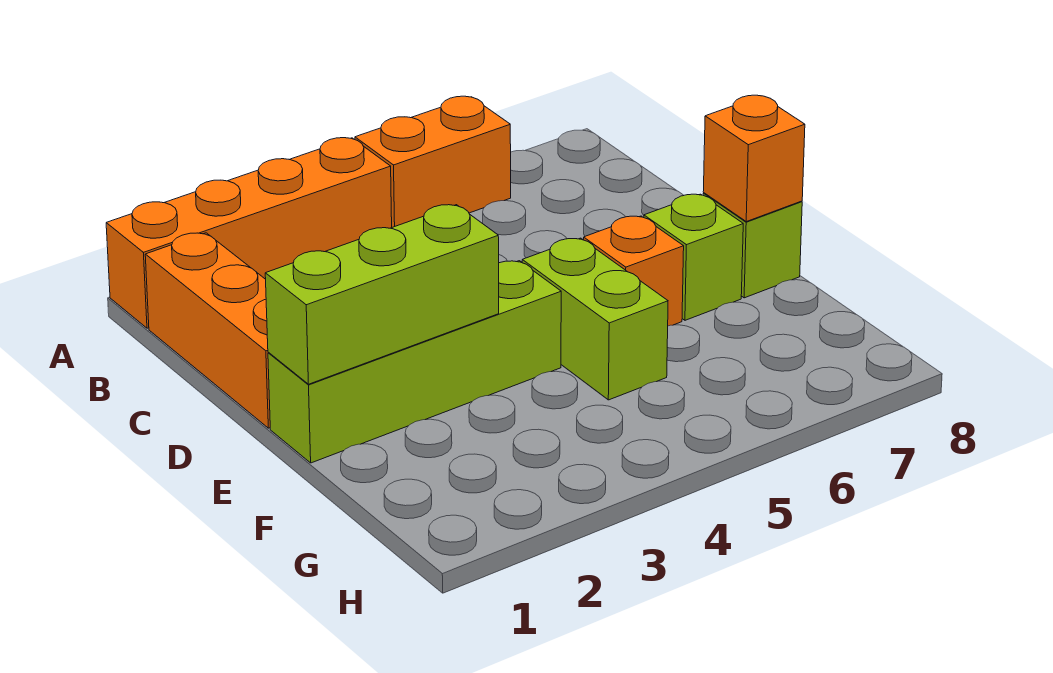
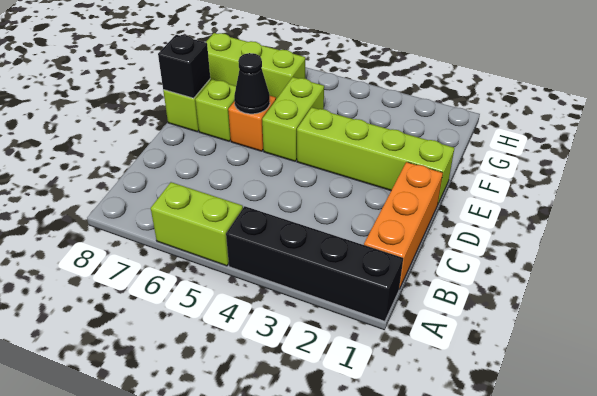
orange 1x4 brick [106,138,392,328] -> black 1x4 brick [226,206,403,321]
orange 1x2 brick [355,96,511,227] -> lime 1x2 brick [151,182,243,266]
lime 1x3 brick [265,205,499,384] -> lime 1x3 brick moved to [206,33,305,99]
none -> black 1x1 cone [234,53,270,114]
orange 1x1 brick [703,95,805,222] -> black 1x1 brick [158,35,210,98]

